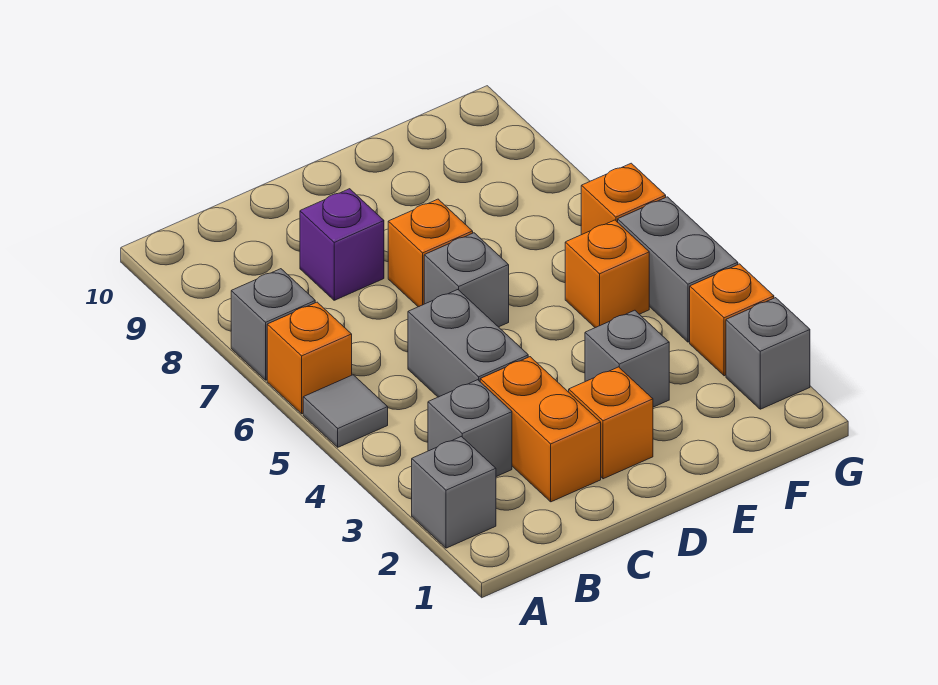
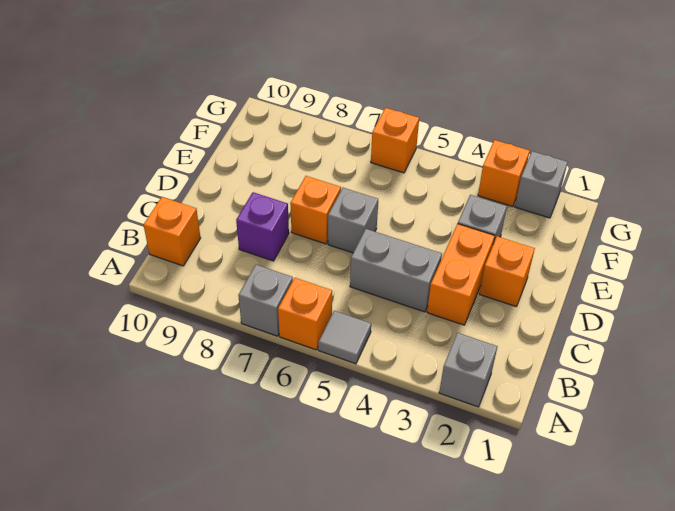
grey 1x1 brick [428,380,512,477] -> none
orange 1x2 brick [480,357,601,502] -> orange 1x2 brick turned to [427,224,495,325]
orange 1x1 brick [565,220,649,328] -> orange 1x1 brick moved to [144,197,201,266]
grey 1x2 brick [618,197,738,342] -> none

